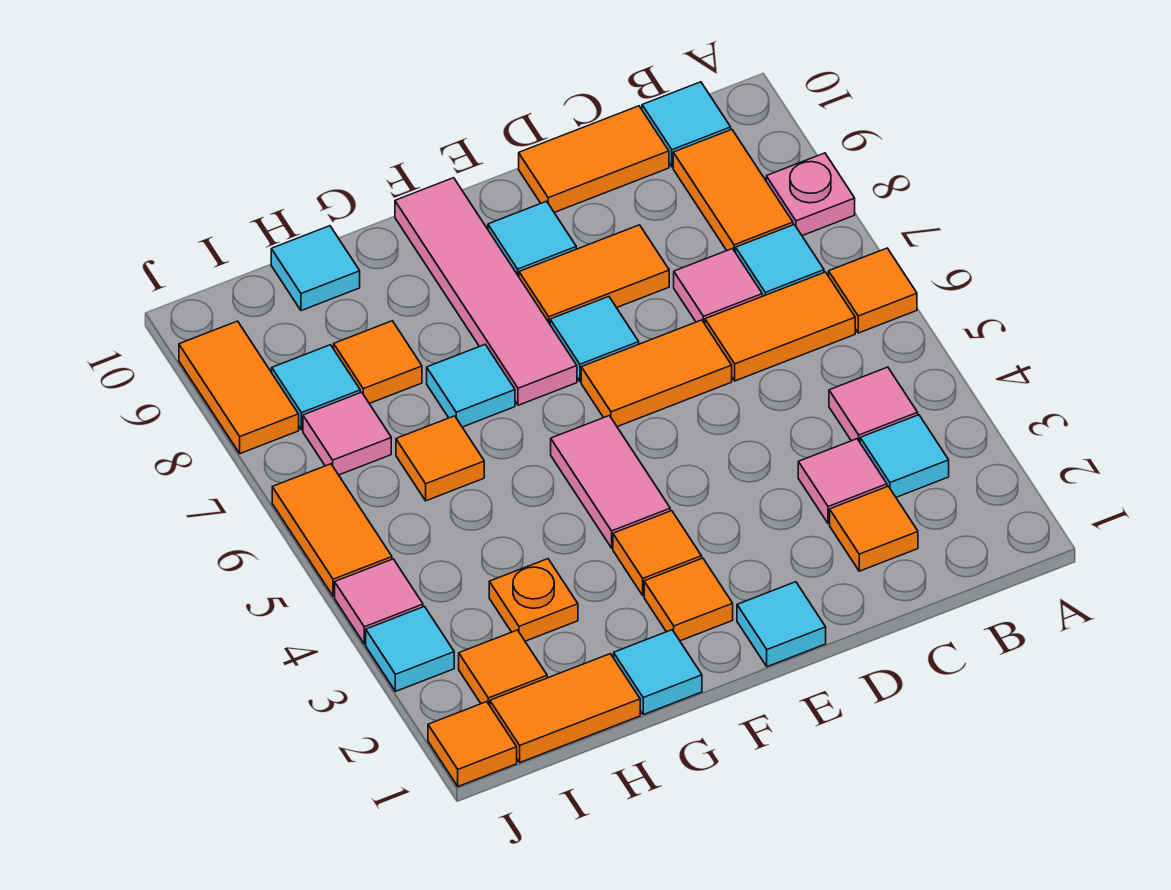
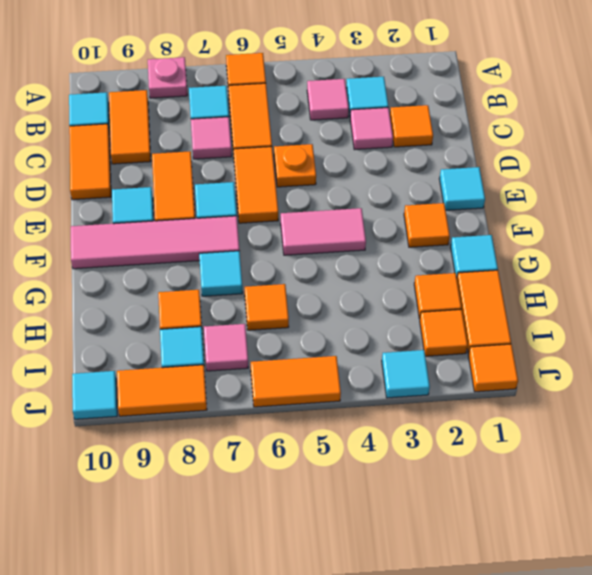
orange 1x2 tile [673,130,793,253] -> orange 1x2 tile turned to [109,90,151,164]
orange 1x1 tile [613,511,702,595] -> orange 1x1 tile moved to [414,273,462,319]
orange 1x1 plate [489,559,578,641] -> orange 1x1 plate moved to [274,144,316,187]
cyan 1x1 tile [271,226,360,311] -> cyan 1x1 tile moved to [72,371,117,419]
pink 1x1 tile [335,559,423,644] -> none

